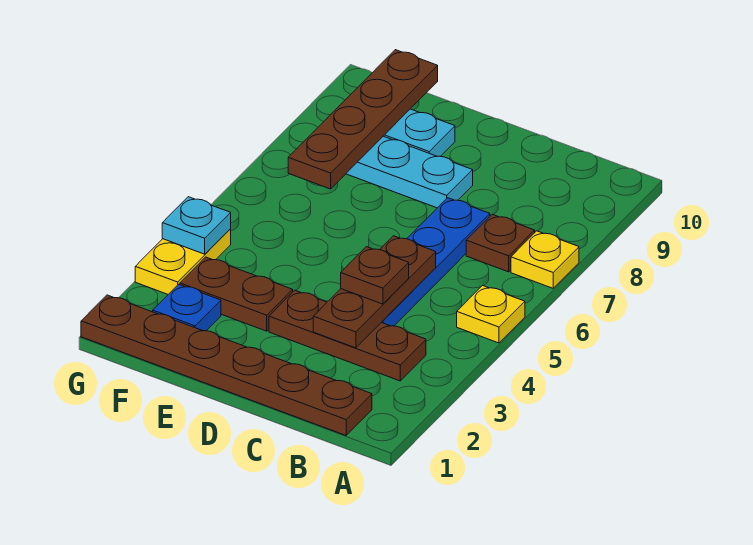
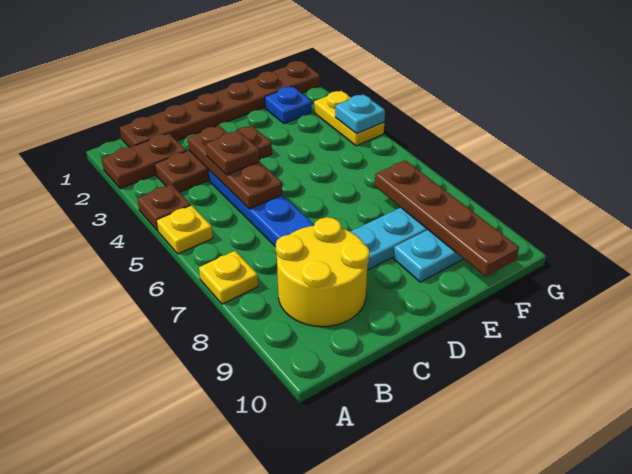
brown 1x1 plate [466,214,535,272] -> brown 1x1 plate moved to [137,184,191,231]
none -> yellow 2x2 round brick [276,217,370,327]
brown 1x2 plate [180,257,293,331] -> brown 1x2 plate moved to [102,133,186,189]

